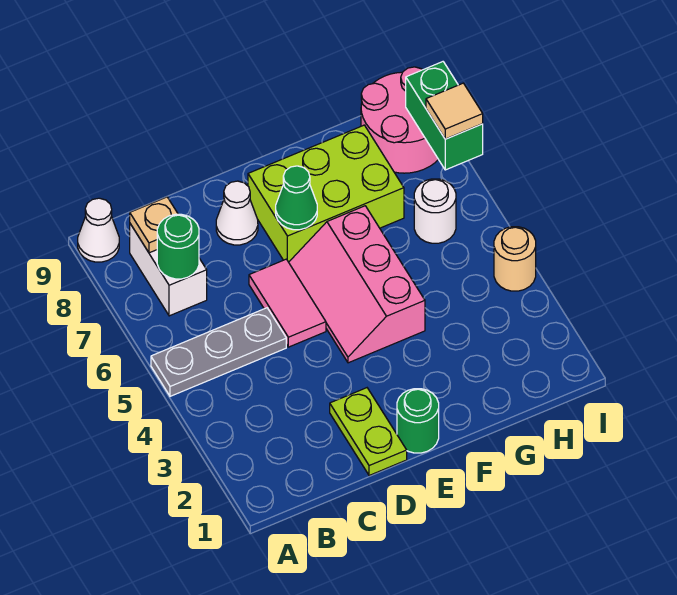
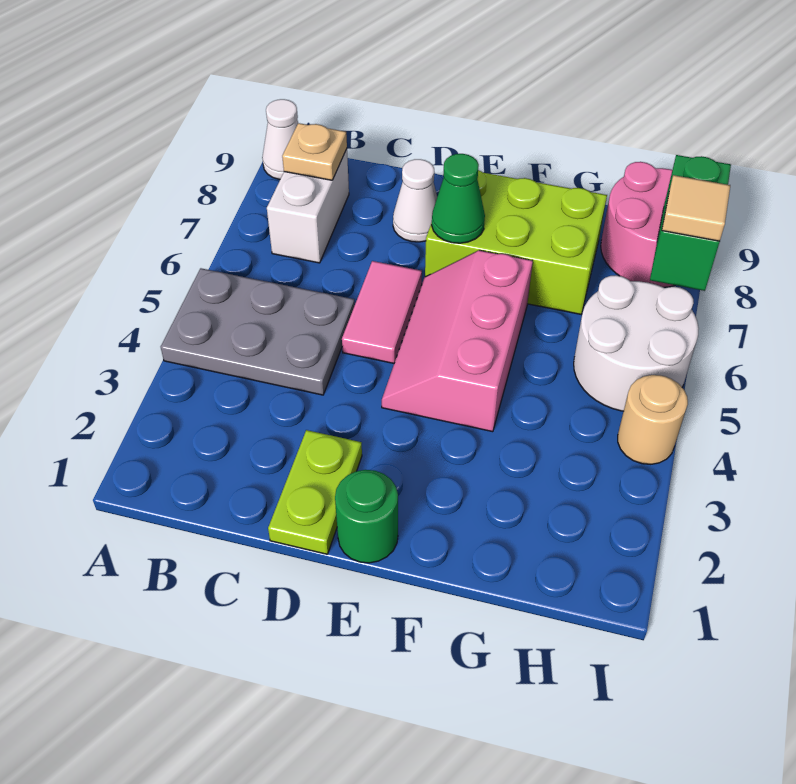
grey 1x3 plate [151,308,286,396] -> grey 2x3 plate [161,268,355,395]
green 1x1 round brick [157,214,199,279] -> none
white 1x1 round brick [414,179,456,243] -> white 2x2 round brick [574,275,699,411]

